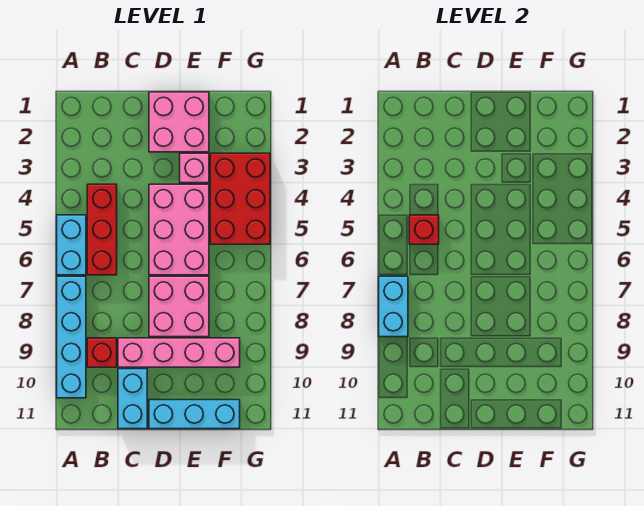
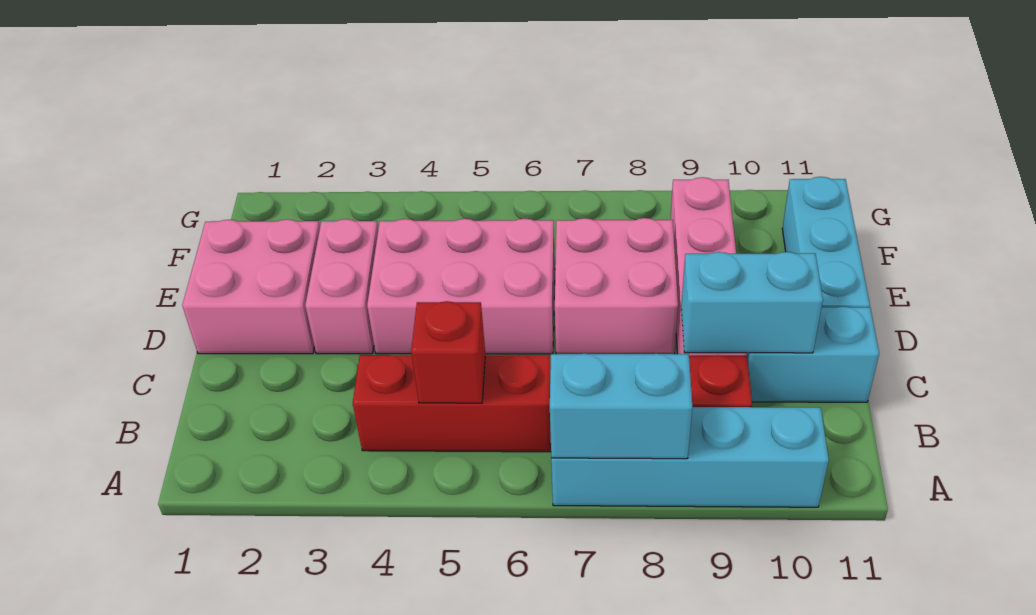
cyan 1x2 brick [57,215,86,275] -> cyan 1x2 brick moved to [681,252,823,353]
pink 1x1 brick [180,153,209,183] -> pink 1x2 brick [305,219,378,354]
red 2x3 brick [210,153,270,244] -> none

